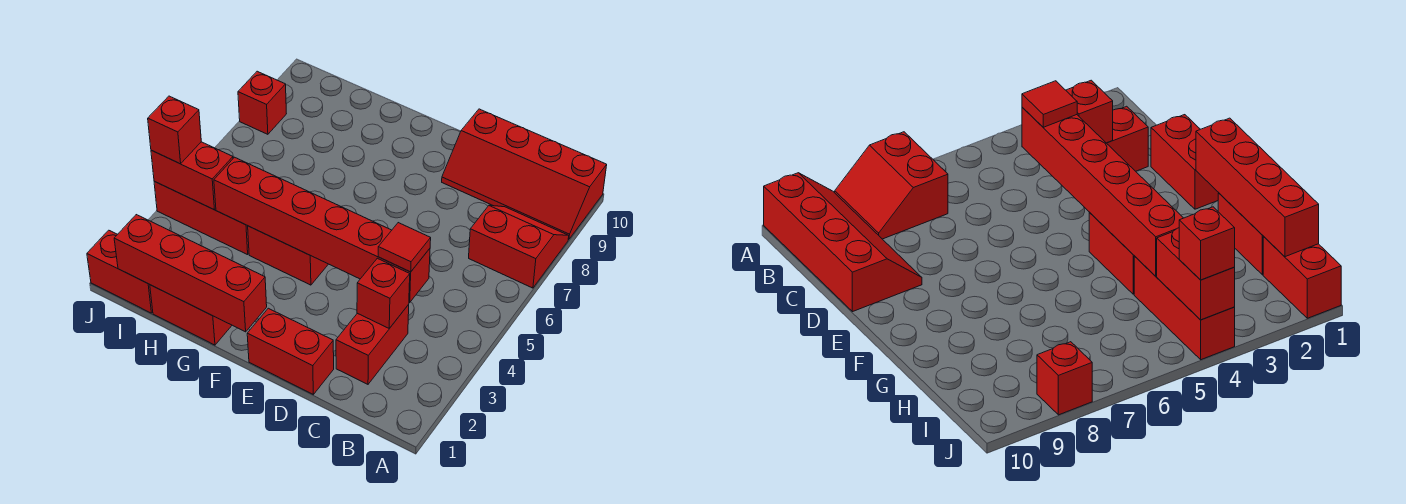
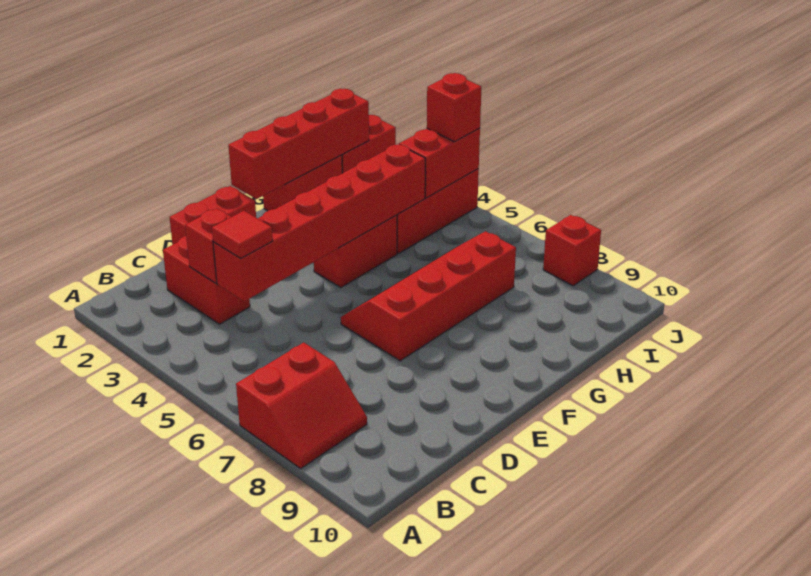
red 2x4 slope [442,109,607,240] -> red 2x4 slope moved to [341,231,516,361]

